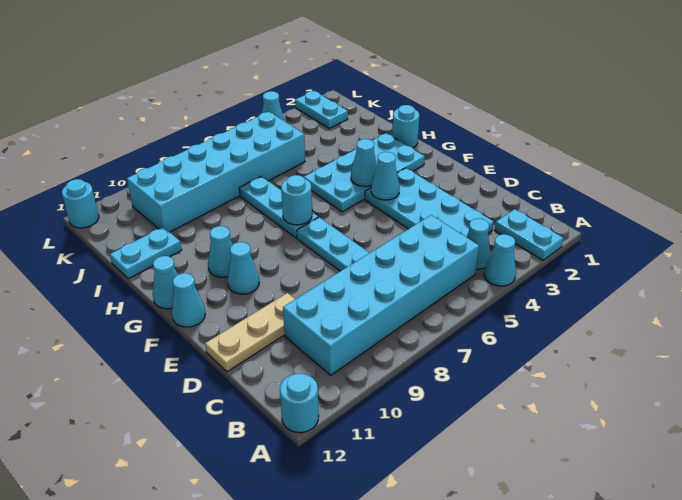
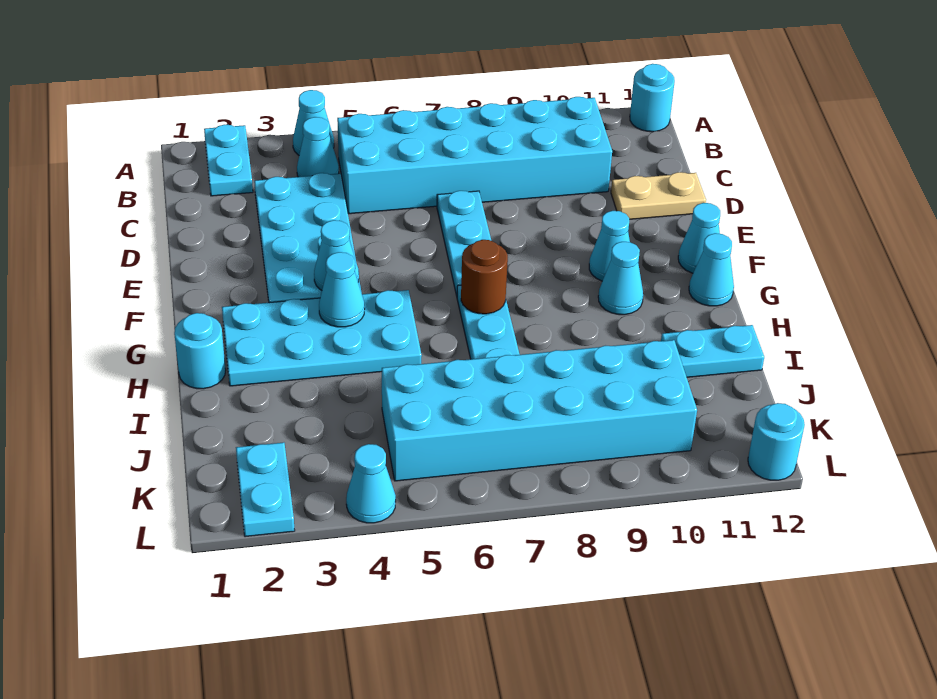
tan 1x3 plate [205,293,295,372] -> tan 1x2 plate [611,172,706,219]
cyan 1x1 round brick [281,175,312,225] -> brown 1x1 round brick [461,240,508,314]

